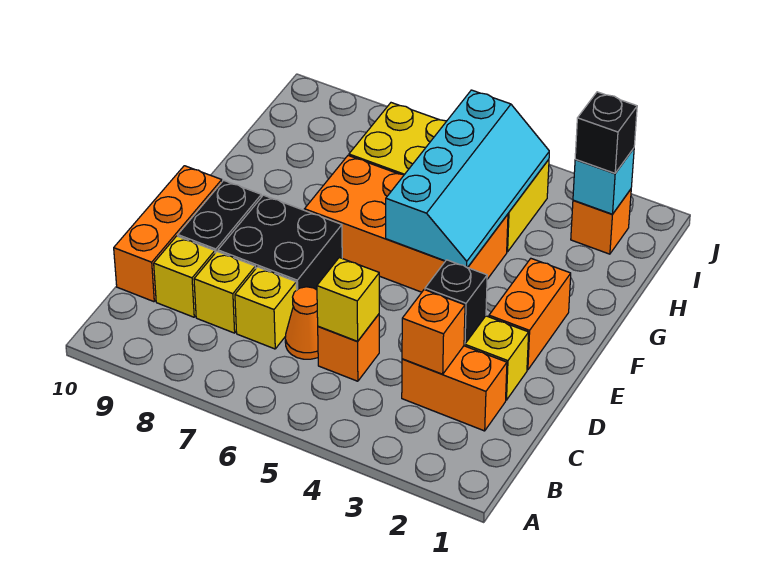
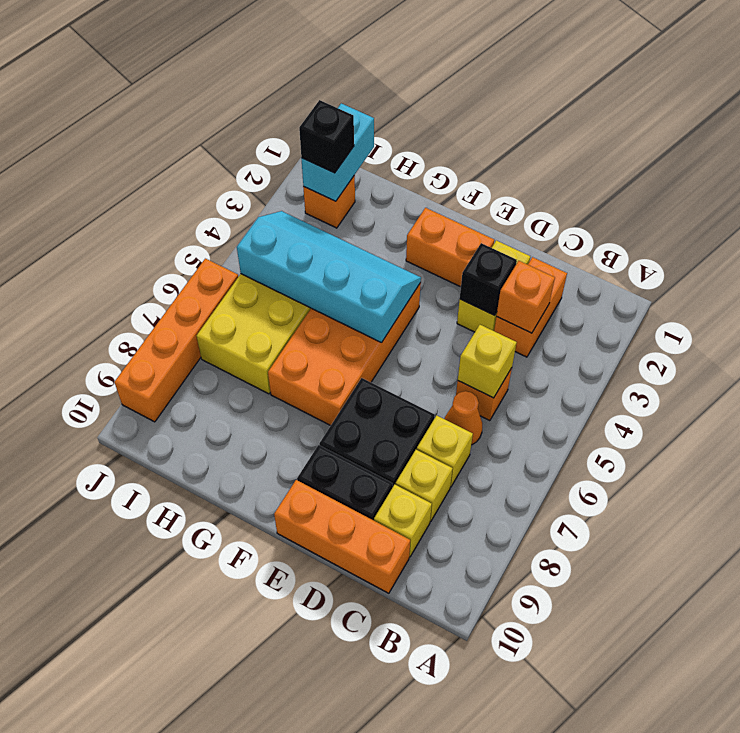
cyan 1x1 brick [573,148,634,214] -> cyan 1x2 brick [301,103,374,201]
none -> orange 1x4 brick [114,258,238,422]

